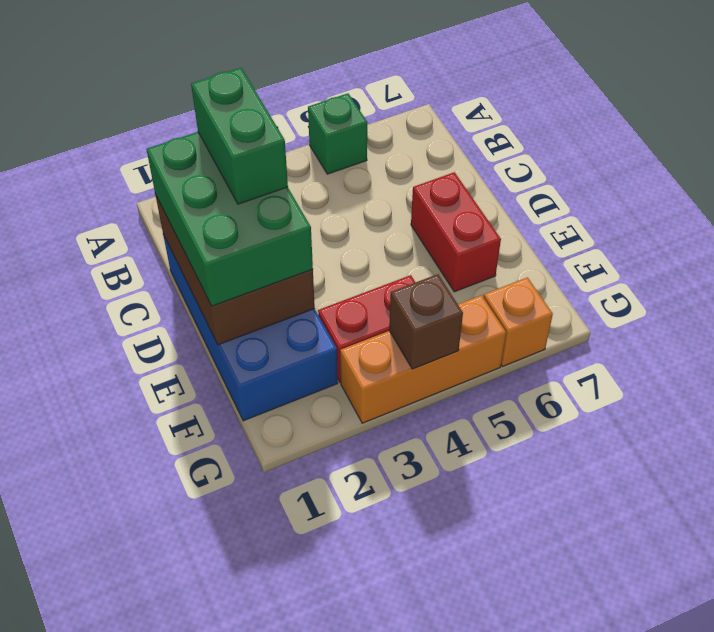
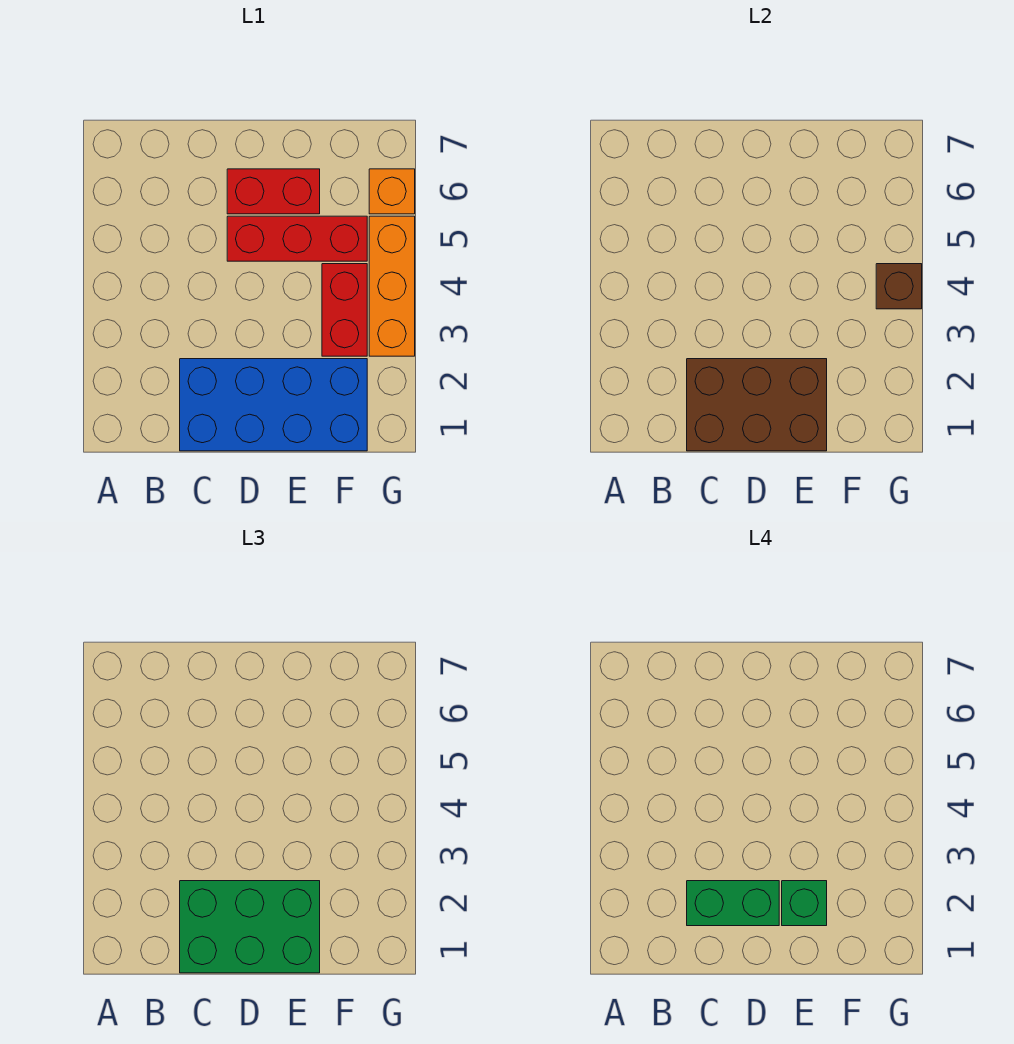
green 1x1 brick [308,93,367,174] -> green 1x1 brick moved to [782,881,827,926]
none -> red 1x3 brick [227,216,367,261]

